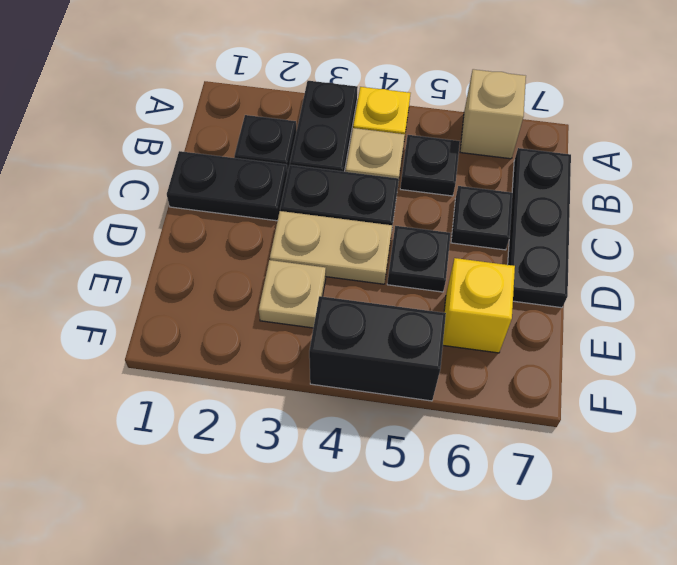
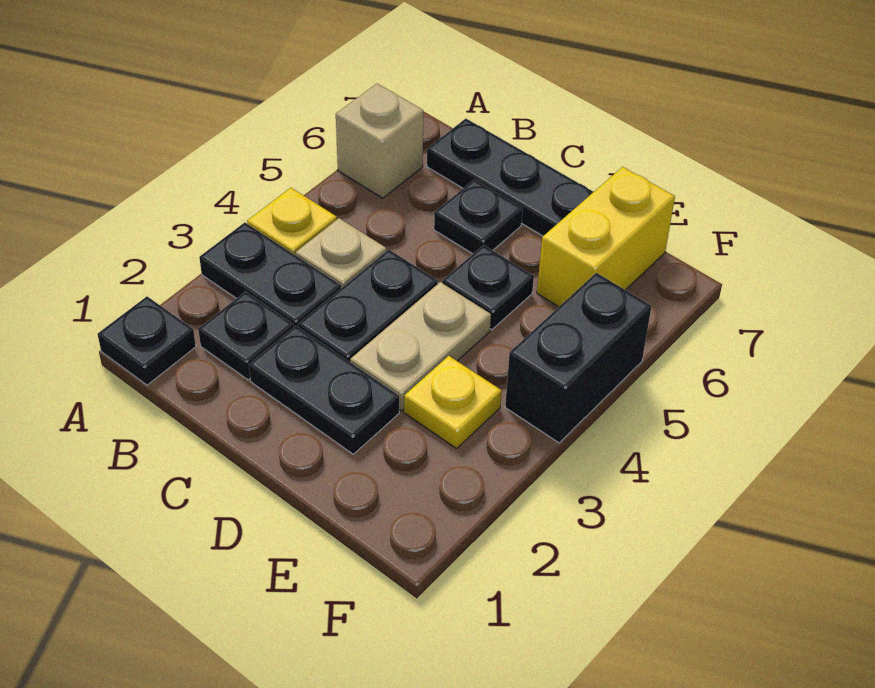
black 1x1 plate [400,135,460,196] -> black 1x1 plate moved to [98,297,196,385]
black 1x2 plate [167,151,287,221] -> black 1x2 plate turned to [249,326,399,454]
tan 1x1 plate [259,260,326,328] -> yellow 1x1 plate [404,356,502,448]
yellow 1x1 brick [443,258,515,353] -> yellow 1x2 brick [537,167,675,307]

